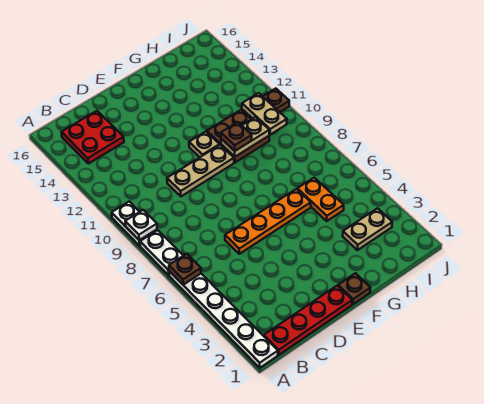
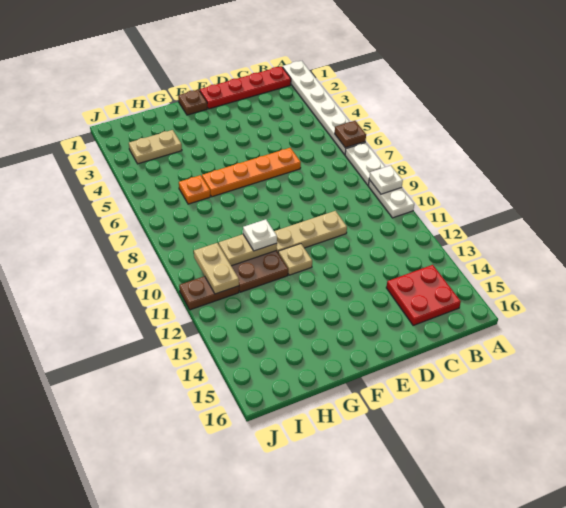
brown 1x1 plate [221,122,252,151] -> white 1x1 plate [243,219,277,251]
orange 1x2 plate [297,178,344,221] -> orange 1x1 plate [179,175,210,204]

